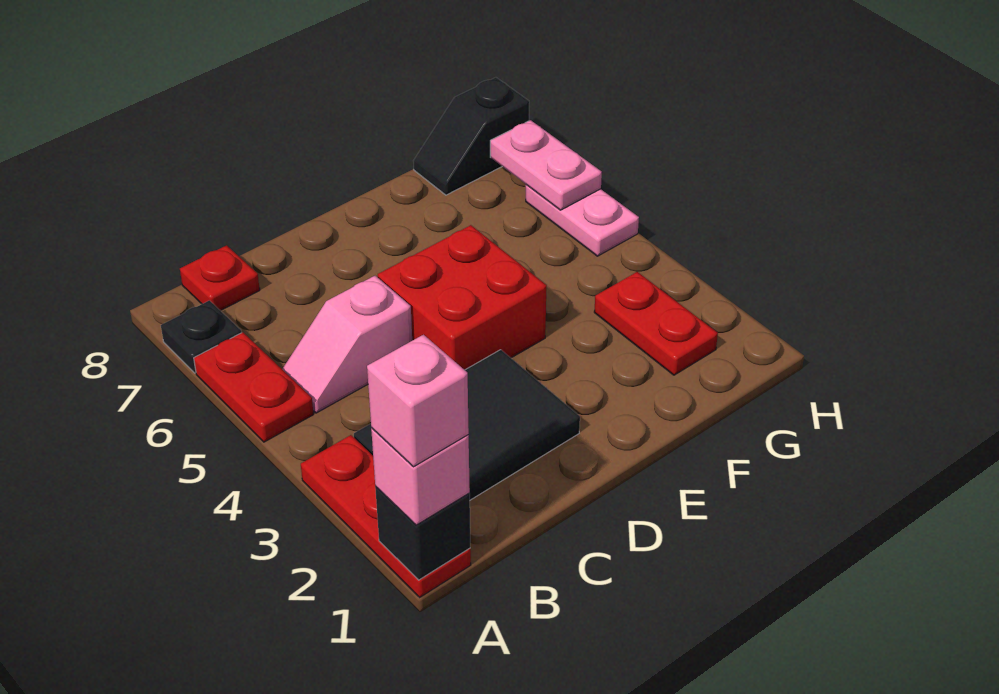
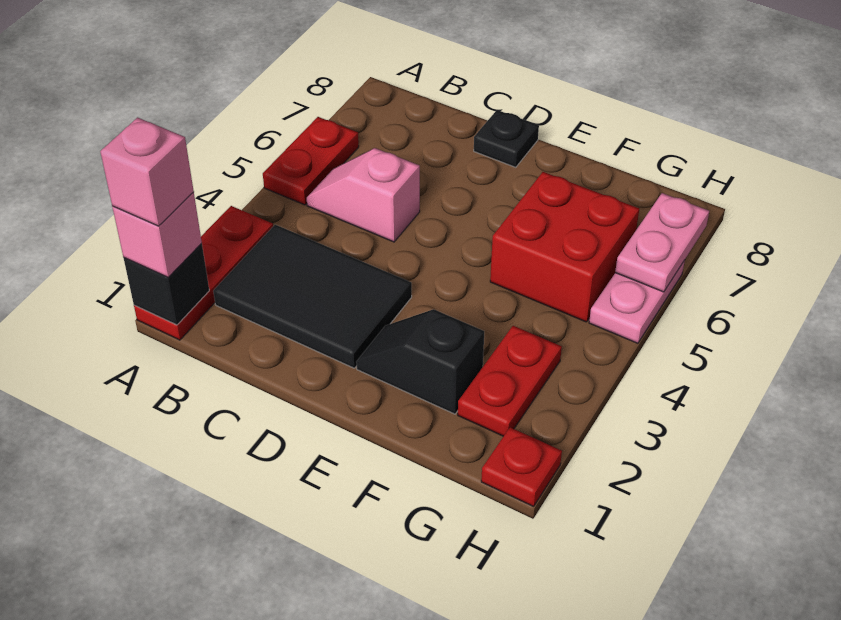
black 1x1 plate [161,300,242,373] -> black 1x1 plate moved to [474,110,539,167]
red 1x1 plate [180,245,260,311] -> red 1x1 plate moved to [481,427,562,506]
red 2x2 brick [378,225,547,370] -> red 2x2 brick moved to [490,172,639,322]
black 1x2 slope [413,77,529,195] -> black 1x2 slope moved to [356,309,484,414]

